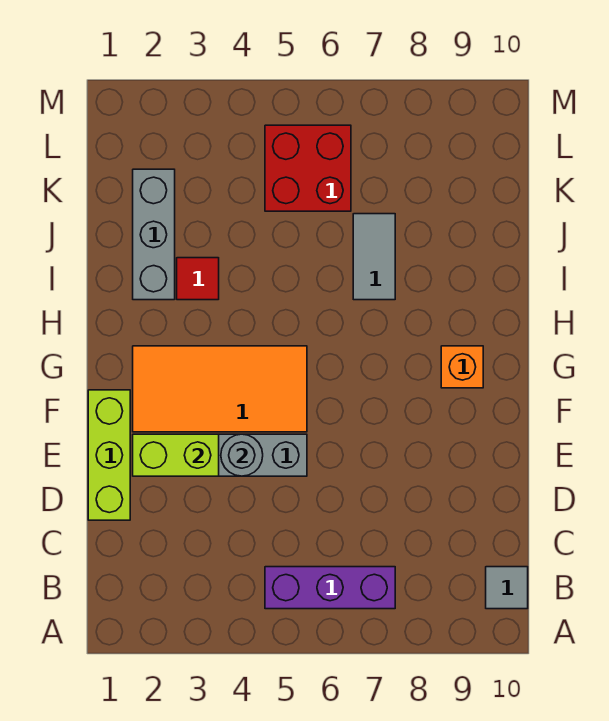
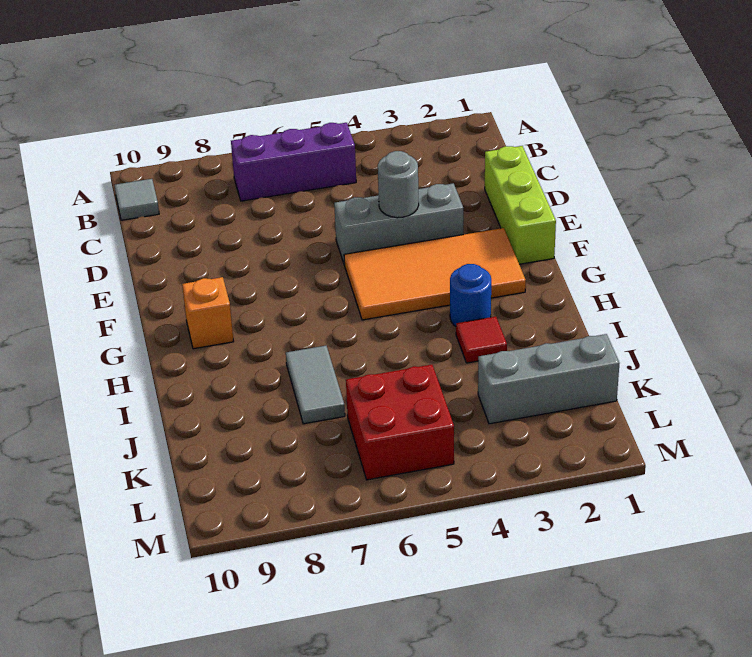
lime 1x2 brick [133,434,219,476] -> none
none -> blue 1x1 round brick [450,264,491,326]
grey 1x3 brick [133,169,175,300] -> grey 1x3 brick turned to [478,334,620,424]

